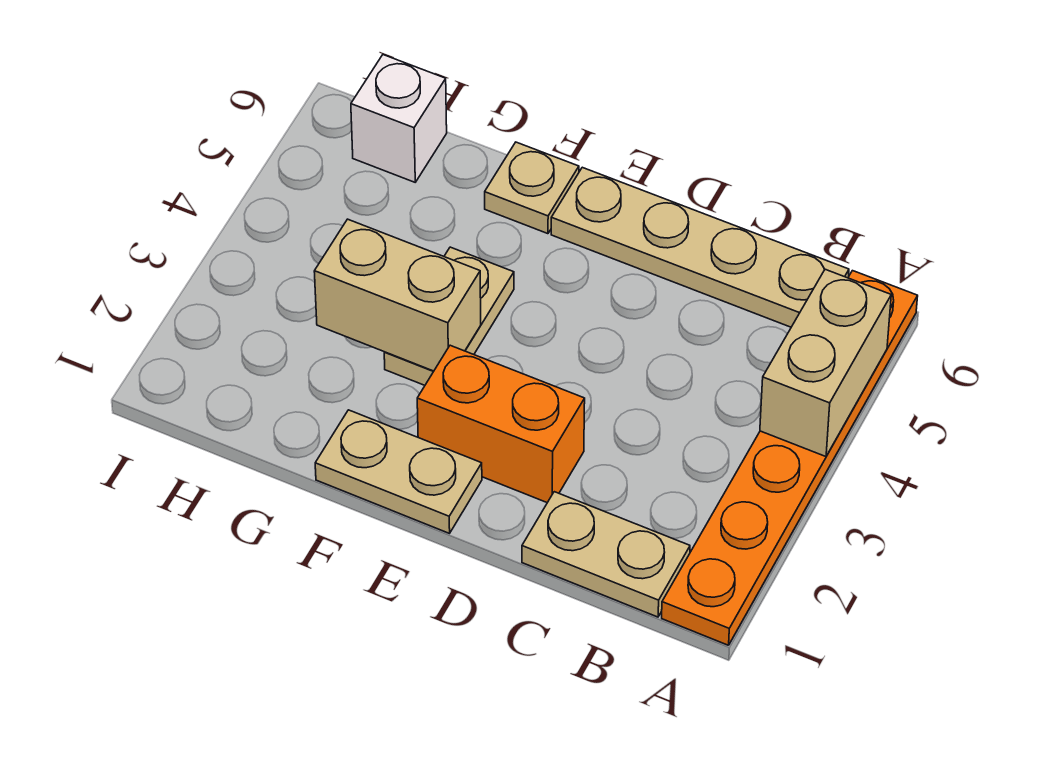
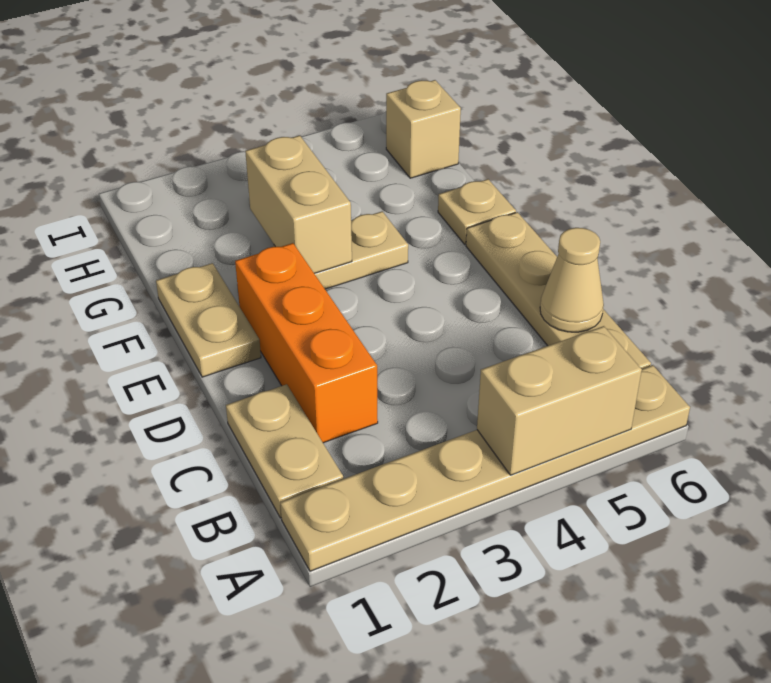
orange 1x6 plate [662,271,918,645] -> tan 1x6 plate [280,365,690,571]
none -> tan 1x1 cone [540,228,604,332]
orange 1x2 brick [417,345,585,503] -> orange 1x3 brick [235,243,378,443]
white 1x1 brick [351,55,447,182] -> tan 1x1 brick [386,80,461,178]

